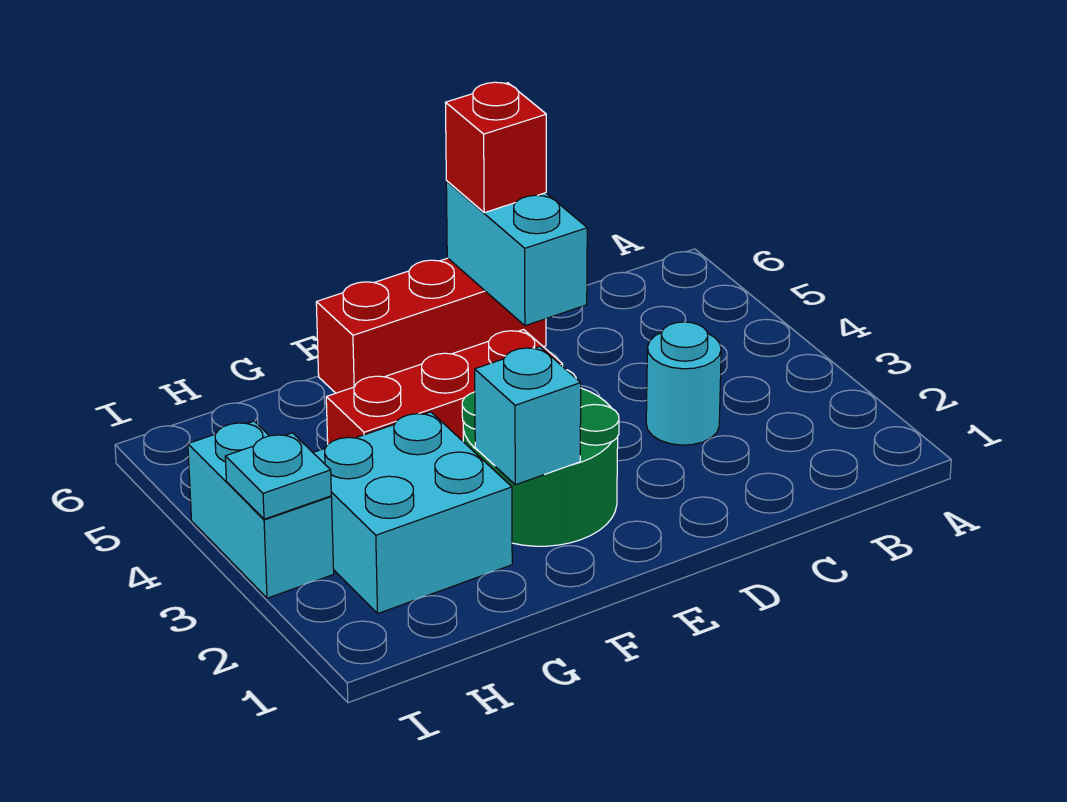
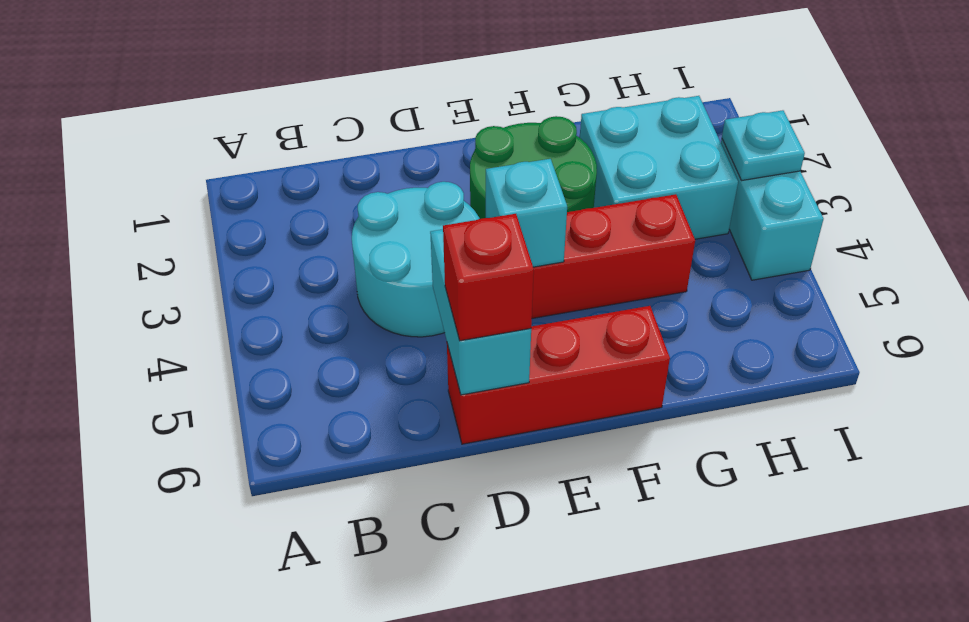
cyan 1x1 round brick [646,322,721,445] -> cyan 2x2 round brick [352,182,480,337]
cyan 1x1 brick [475,347,581,485] -> cyan 1x1 brick moved to [486,159,567,267]

